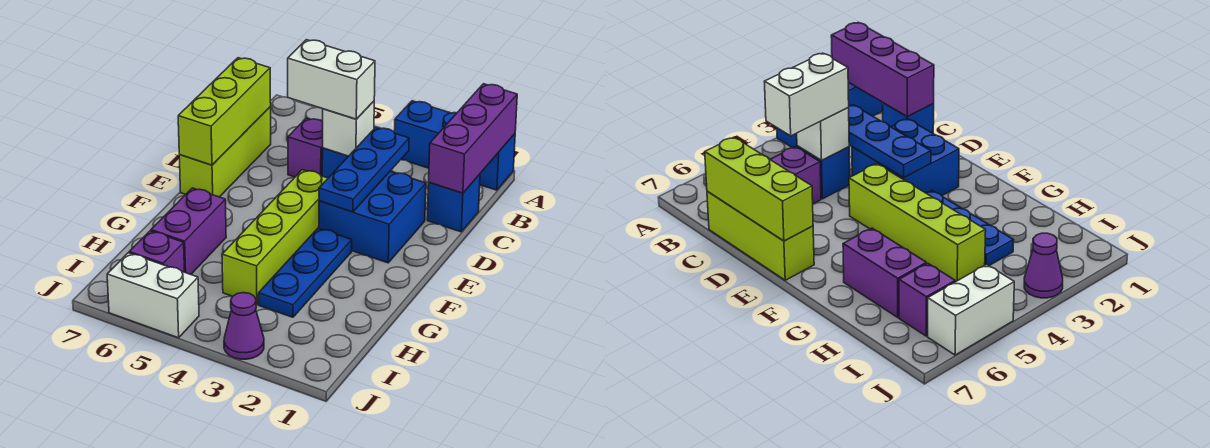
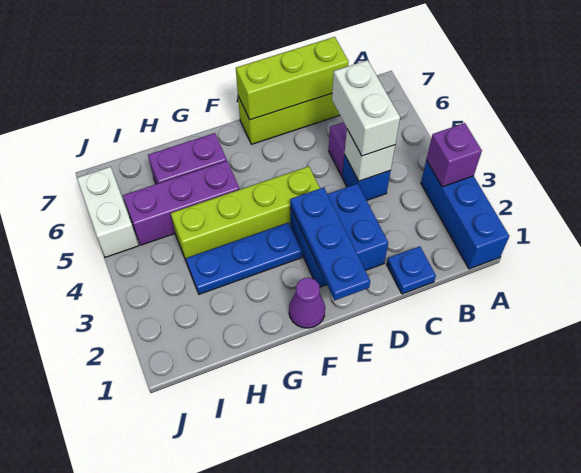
purple 1x3 brick [429,84,517,193] -> purple 1x3 brick moved to [123,161,240,245]
blue 1x1 brick [427,174,480,232] -> blue 1x1 plate [387,246,436,294]
blue 1x3 plate [319,127,409,212] -> blue 1x3 plate turned to [290,187,370,300]
purple 1x1 brick [129,231,185,272] -> purple 1x1 brick moved to [426,123,482,187]
purple 1x1 cone [224,293,264,359] -> purple 1x1 cone moved to [289,278,325,328]

